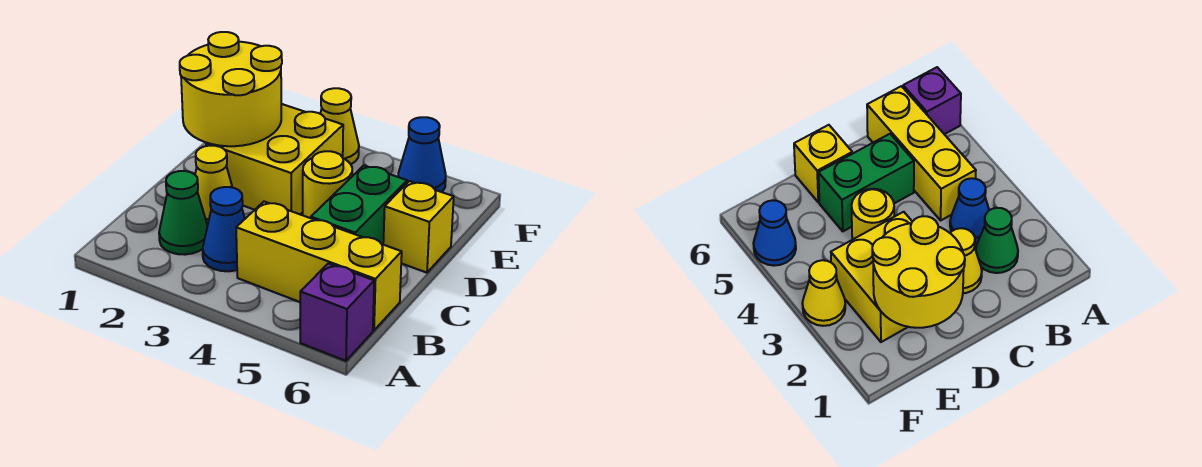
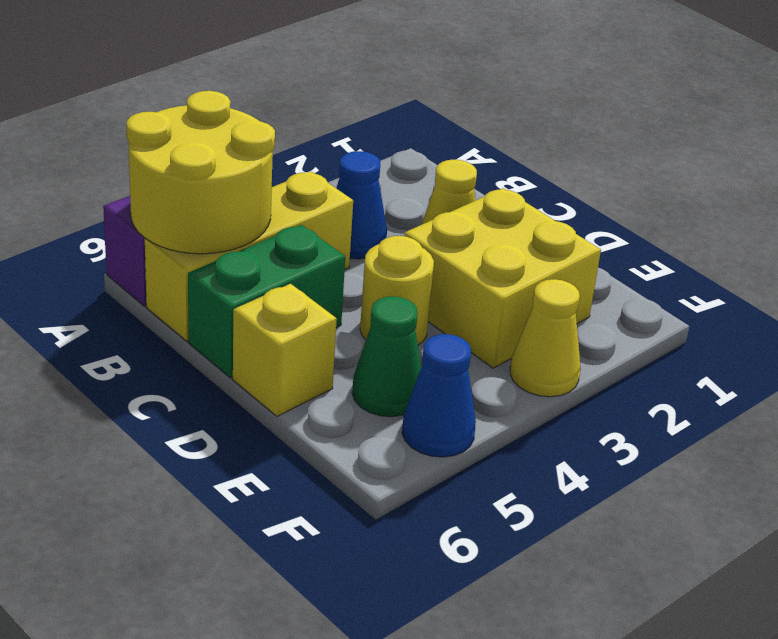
green 1x1 cone [159,171,208,255] -> green 1x1 cone moved to [352,296,421,417]
green 1x2 brick [311,165,407,244] -> green 1x2 brick turned to [188,225,345,378]
yellow 2x2 round brick [180,32,282,146] -> yellow 2x2 round brick moved to [126,91,275,254]

